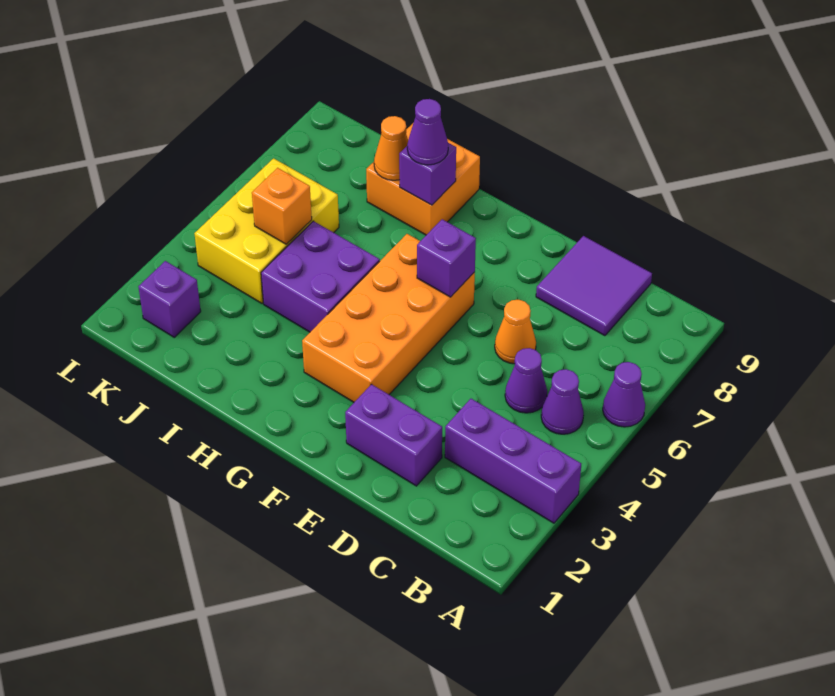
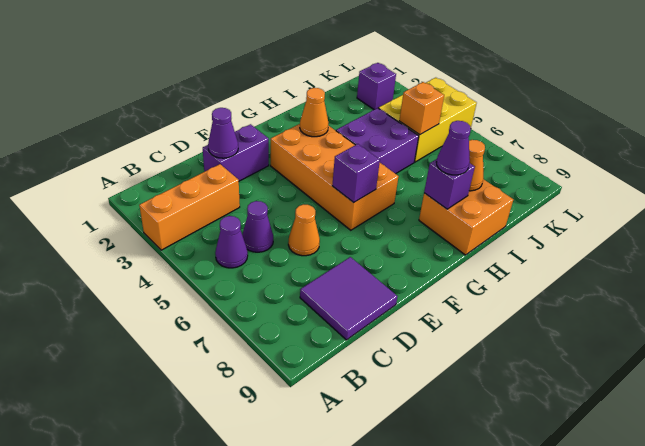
purple 1x3 brick [445,399,581,523] -> orange 1x3 brick [139,164,240,250]
purple 1x1 cone [603,362,645,427] -> purple 1x1 cone moved to [208,108,238,158]
none -> orange 1x1 cone [300,88,328,137]
yellow 2x3 brick [194,158,339,303] -> yellow 2x3 brick turned to [379,78,477,162]

